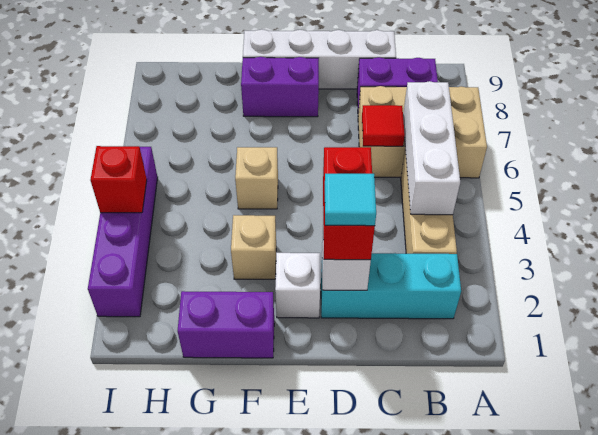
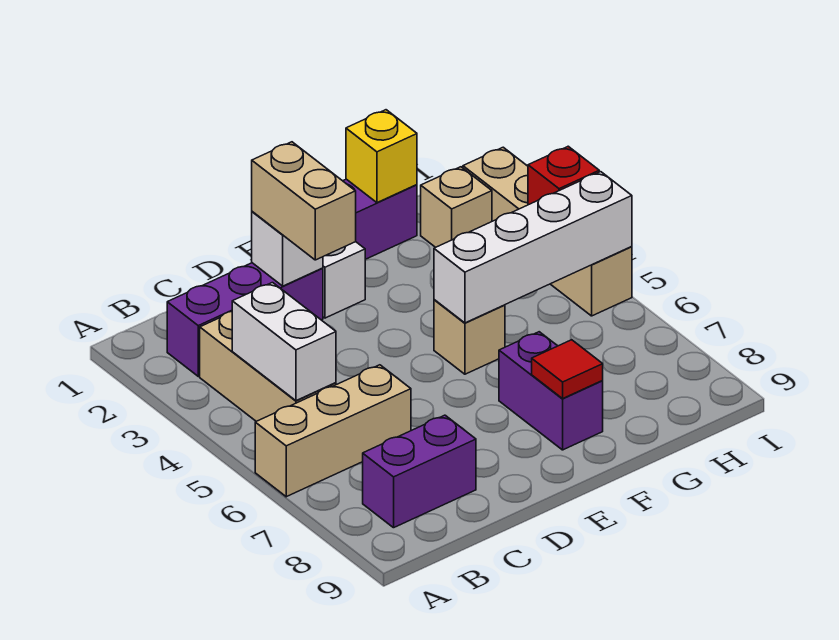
tan 2x3 brick [358,86,487,178] -> tan 1x3 brick [255,365,411,497]
cyan 1x3 brick [321,253,461,319] -> purple 1x3 brick [167,263,323,376]
white 1x3 brick [403,81,460,215] -> white 1x2 brick [232,283,336,401]
red 1x1 tile [362,105,405,146] -> red 1x1 tile moved to [532,340,603,399]
white 1x4 brick [243,29,396,89] -> white 1x4 brick moved to [434,172,632,323]
red 1x2 brick [323,147,375,260] -> tan 1x2 brick [252,142,356,260]
cyan 1x1 tile [325,174,376,226] -> none
purple 1x2 brick [241,57,319,117] -> purple 1x2 brick turned to [499,332,603,450]
tan 1x1 brick [231,215,276,279] -> tan 1x1 brick moved to [421,167,492,247]
none -> yellow 1x1 brick [346,110,417,203]
purple 1x4 brick [88,147,158,317] -> tan 1x4 brick [463,147,632,316]

